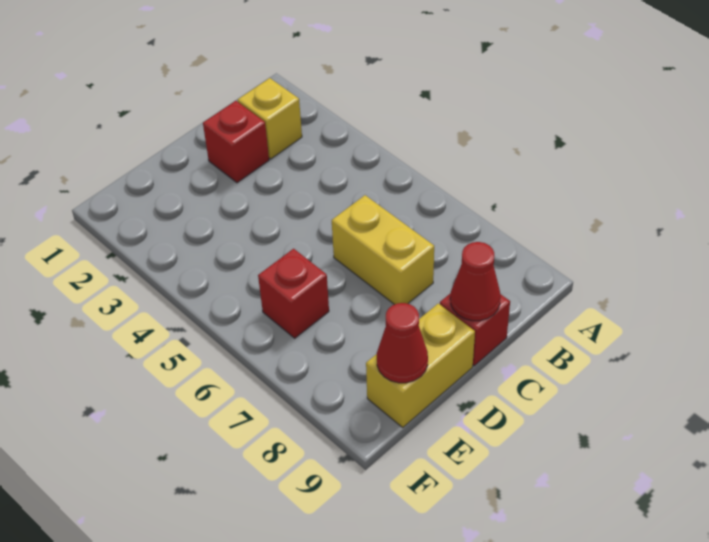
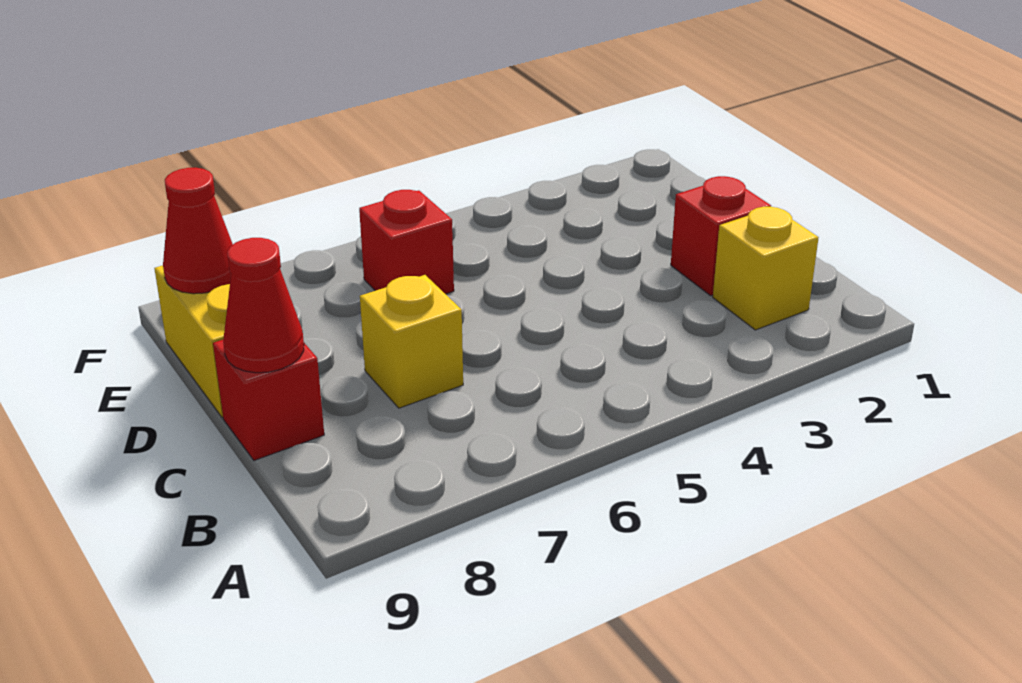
yellow 1x2 brick [332,195,434,305] -> yellow 1x1 brick [360,275,463,408]

